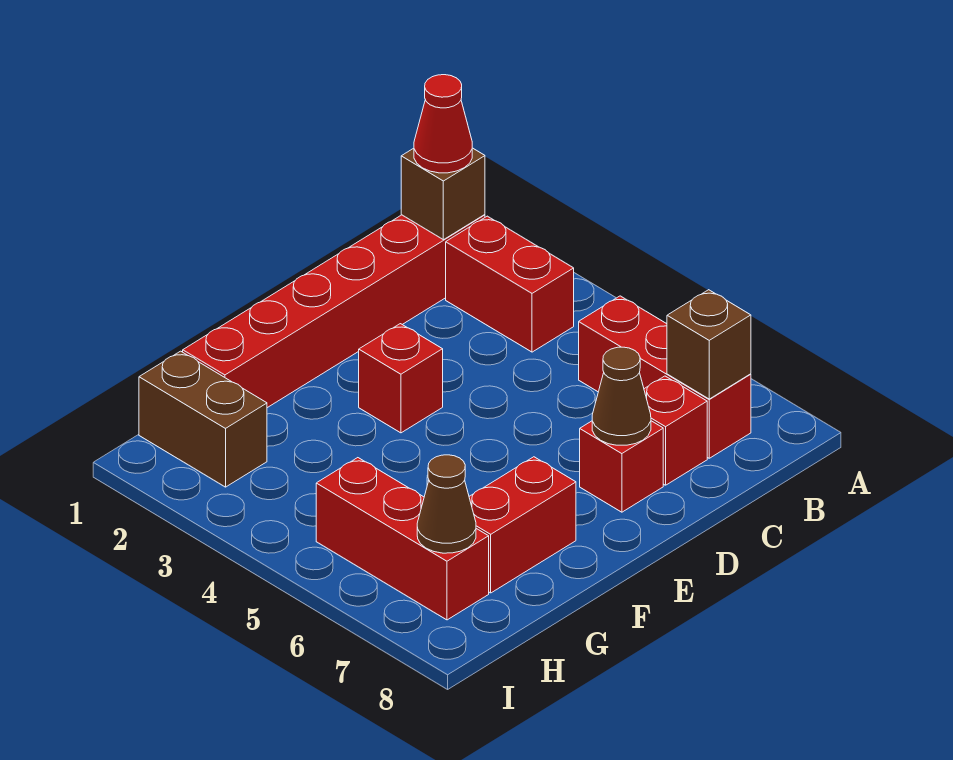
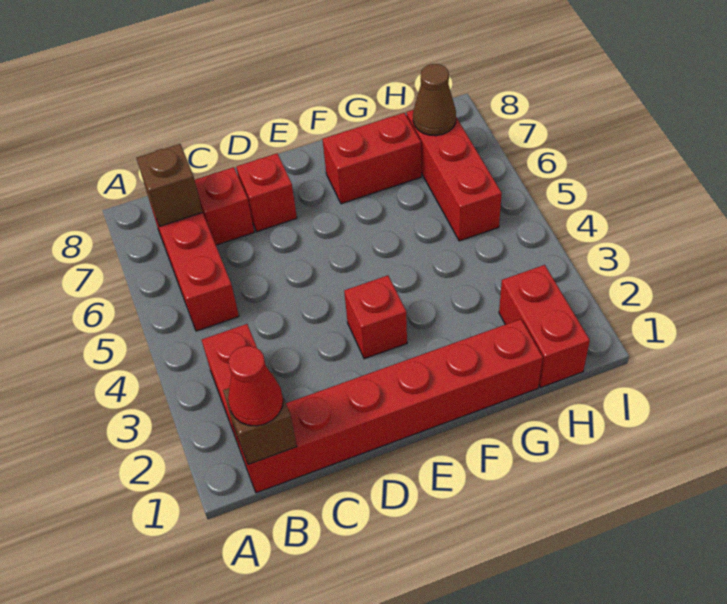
brown 1x1 cone [592,347,651,445] -> none
brown 1x2 brick [139,351,267,487] -> red 1x2 brick [499,265,590,388]

